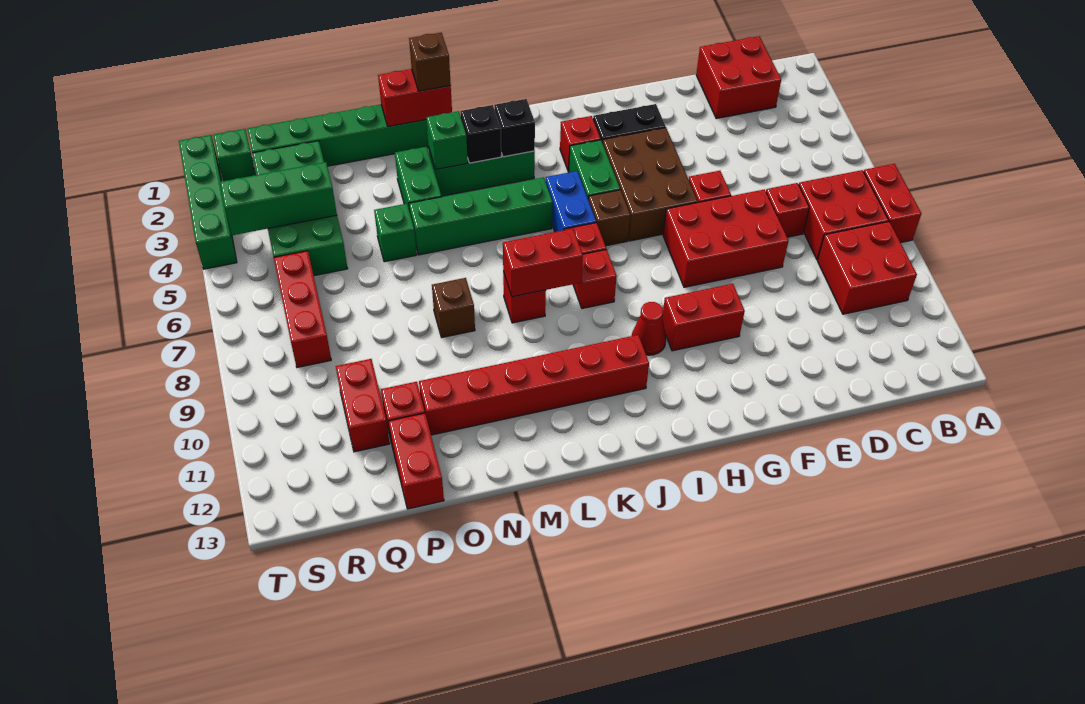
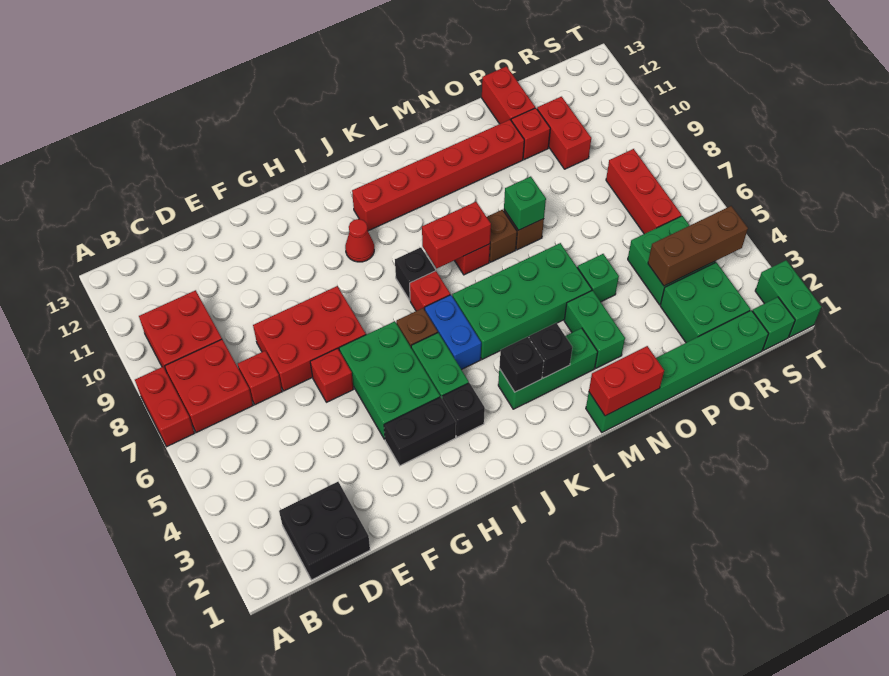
red 2x2 brick [696,36,781,119] -> black 2x2 brick [279,482,370,580]
brown 2x3 brick [603,128,698,241] -> green 2x3 brick [339,321,440,439]
red 1x2 brick [662,284,745,351] -> none
red 1x1 brick [560,116,601,172] -> black 1x1 brick [442,383,485,437]
red 1x1 brick [573,249,617,309] -> black 1x1 brick [395,247,435,300]
green 1x4 brick [409,177,553,255] -> green 2x4 brick [452,243,592,359]
brown 1x1 brick [409,33,451,91] -> brown 1x1 brick moved to [487,210,517,262]
green 1x1 brick [426,111,468,170] -> green 1x1 brick moved to [504,176,546,230]
green 1x3 brick [220,162,337,235] -> brown 1x3 brick [648,206,748,286]
green 1x4 brick [179,135,237,269] -> green 1x2 brick [755,260,822,337]

